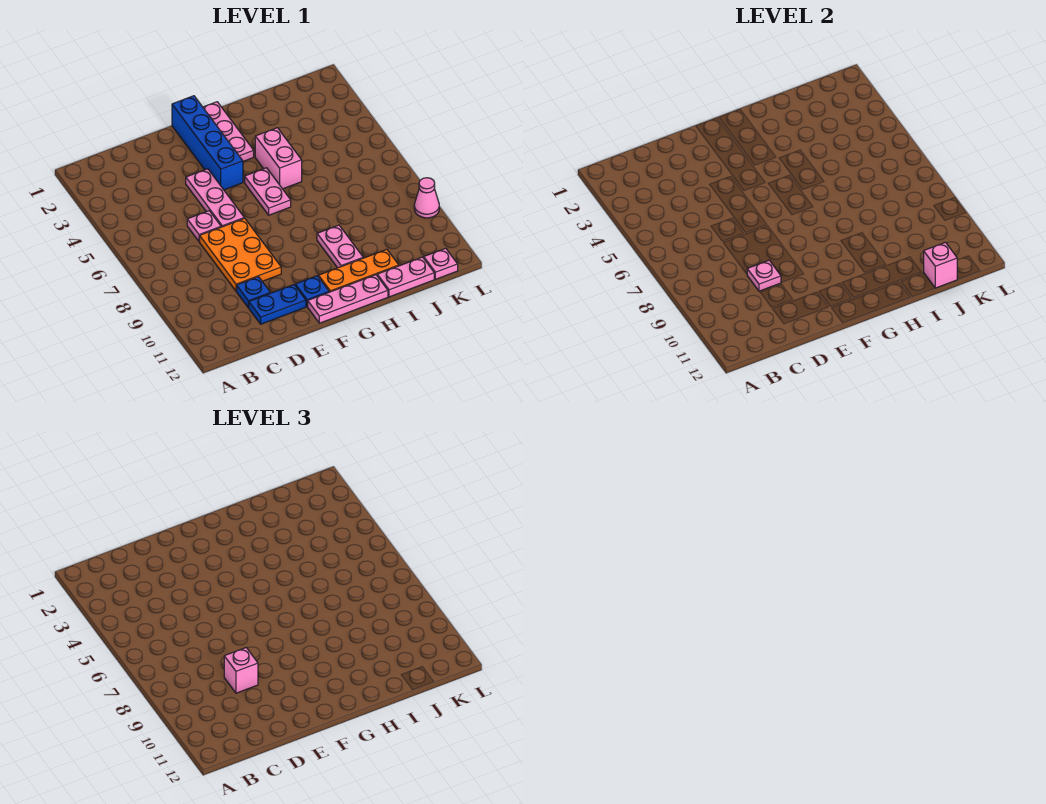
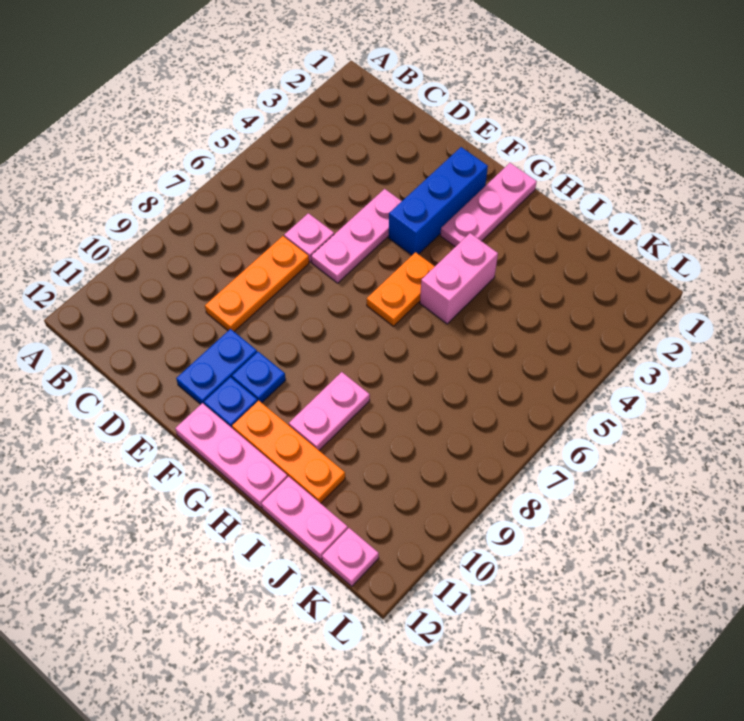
orange 2x3 plate [200,218,281,291] -> orange 1x3 plate [205,236,309,332]
pink 1x1 plate [747,260,781,291] -> none
pink 1x1 brick [224,648,258,693] -> none
blue 1x1 plate [237,277,270,308] -> blue 1x1 plate moved to [232,352,286,403]
blue 1x2 plate [249,285,306,324] -> blue 1x2 plate turned to [176,329,257,404]
blue 1x4 brick [172,96,243,190] -> blue 1x3 brick [389,147,488,255]
pink 1x2 plate [245,168,291,215] -> orange 1x2 plate [367,252,435,326]
pink 1x1 brick [924,242,957,288] -> none
pink 1x1 cone [414,178,439,218] -> none

